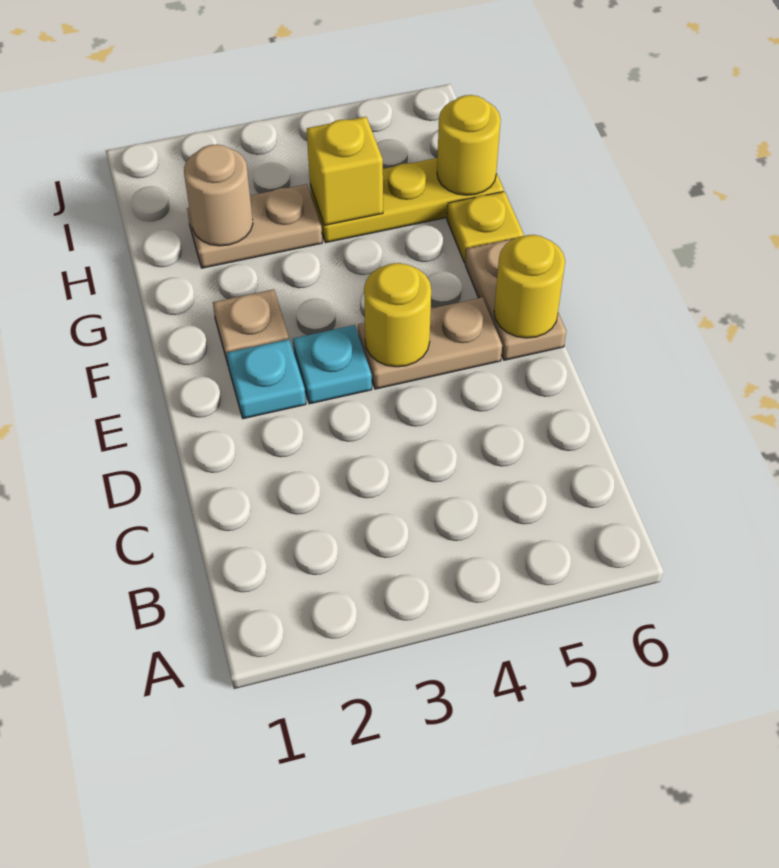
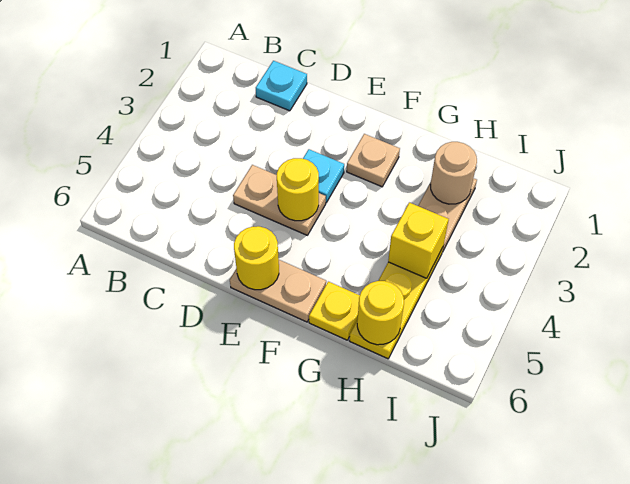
cyan 1x1 plate [227,339,306,419] -> cyan 1x1 plate moved to [256,61,307,111]
tan 1x2 plate [358,297,502,389] -> tan 1x2 plate turned to [233,165,326,235]

